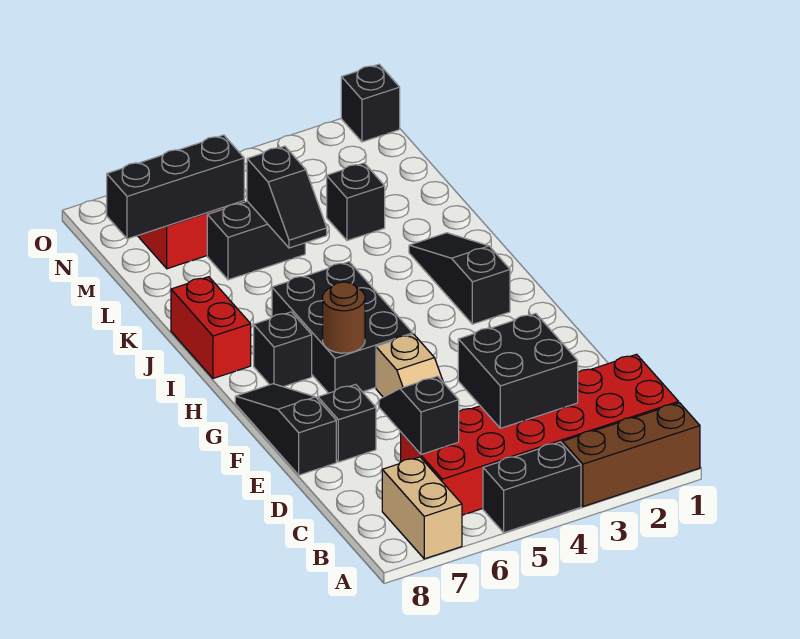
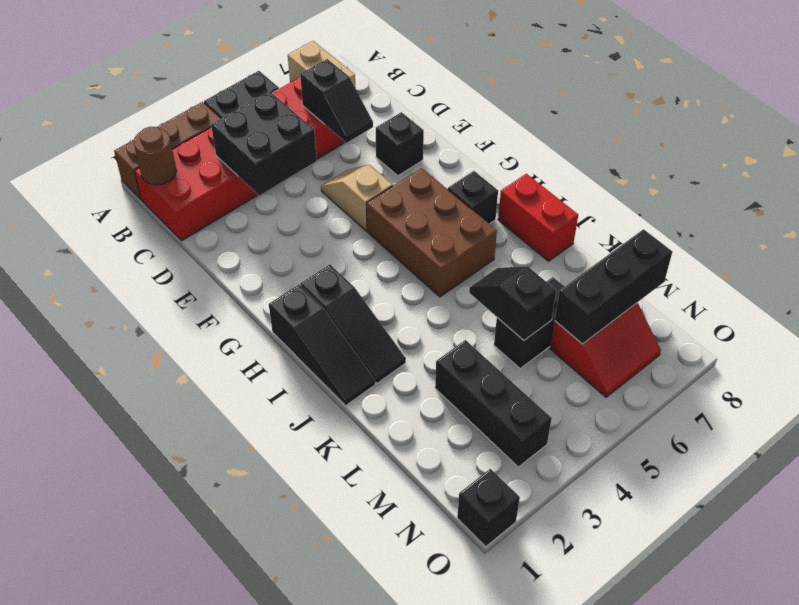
black 1x3 slope [235,384,336,475] -> black 1x3 slope moved to [269,285,375,406]
black 2x3 brick [272,262,413,393] -> brown 2x3 brick [366,168,497,297]
brown 1x1 round brick [323,282,365,353] -> brown 1x1 round brick moved to [134,127,177,185]
black 1x1 brick [327,163,385,241] -> black 1x3 brick [435,340,552,467]

